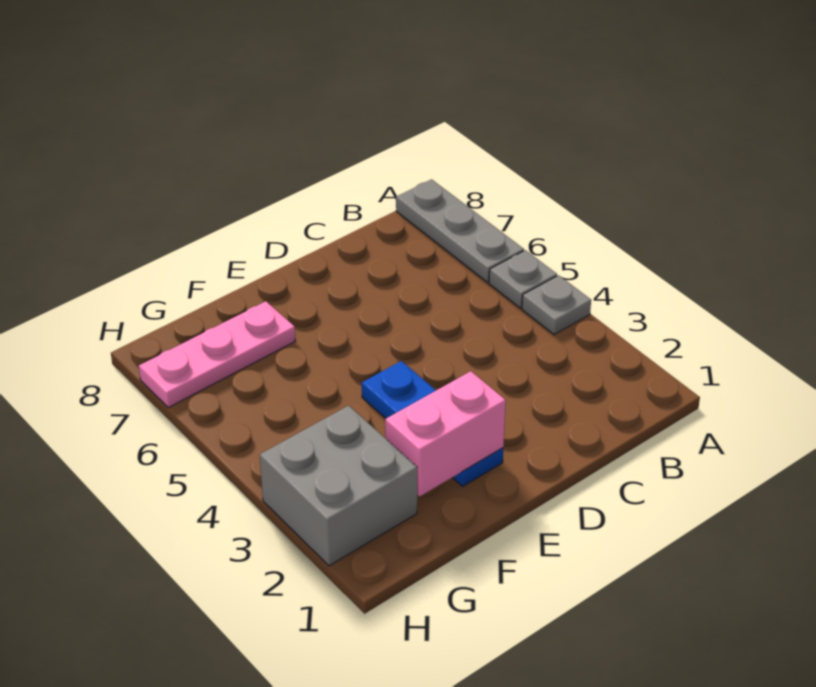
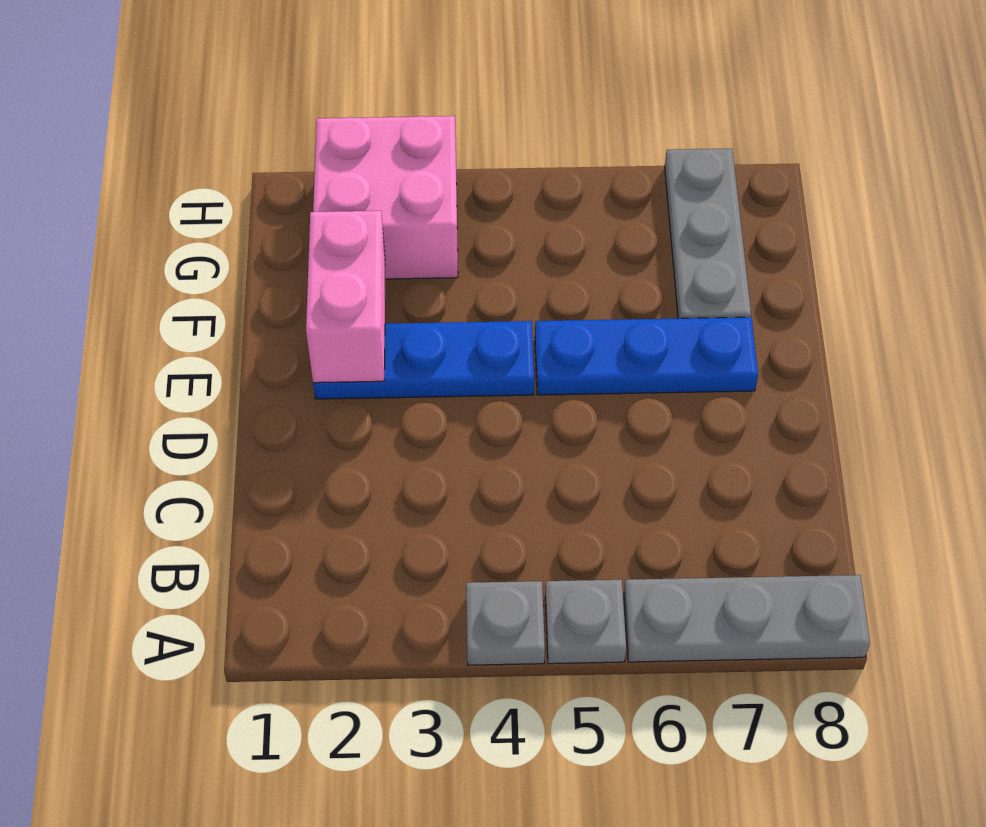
none -> blue 1x3 plate [535,317,758,395]
pink 1x3 plate [139,301,295,407] -> grey 1x3 plate [665,149,751,319]
grey 2x2 brick [260,406,417,566] -> pink 2x2 brick [313,116,458,279]

